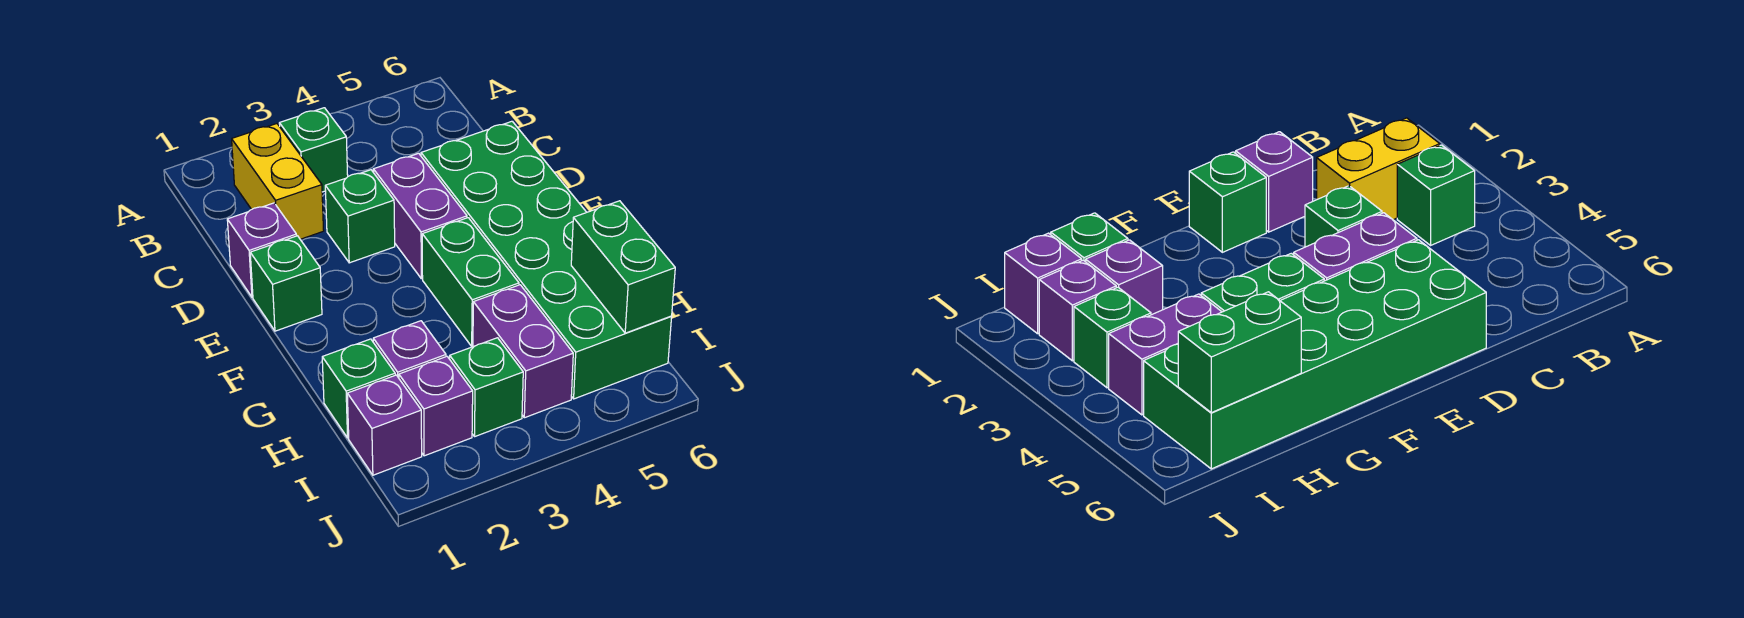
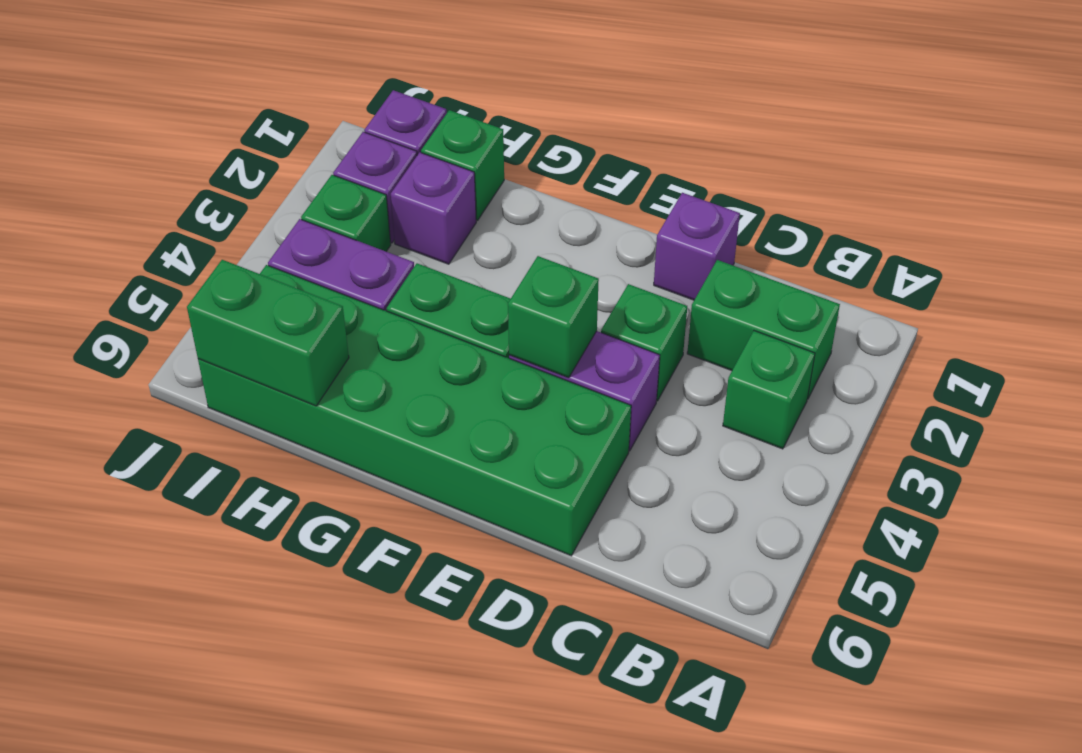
yellow 1x2 brick [232,124,324,239] -> green 1x2 brick [687,260,840,399]
green 1x1 brick [250,236,322,331] -> green 1x1 brick moved to [508,256,599,378]

